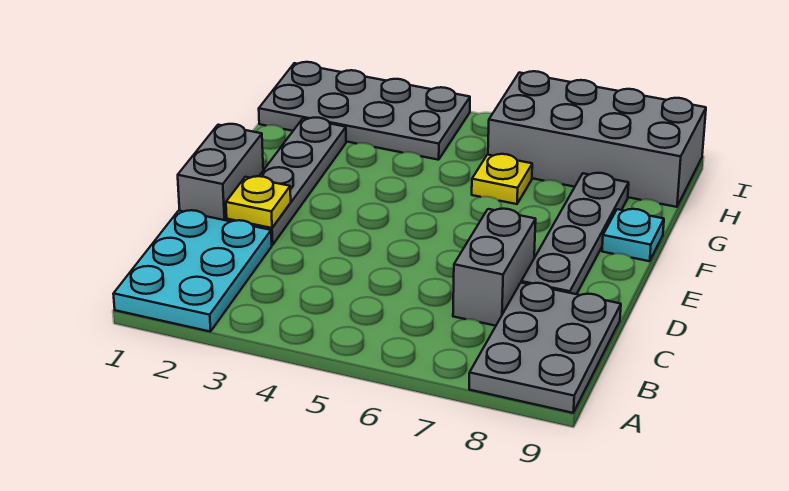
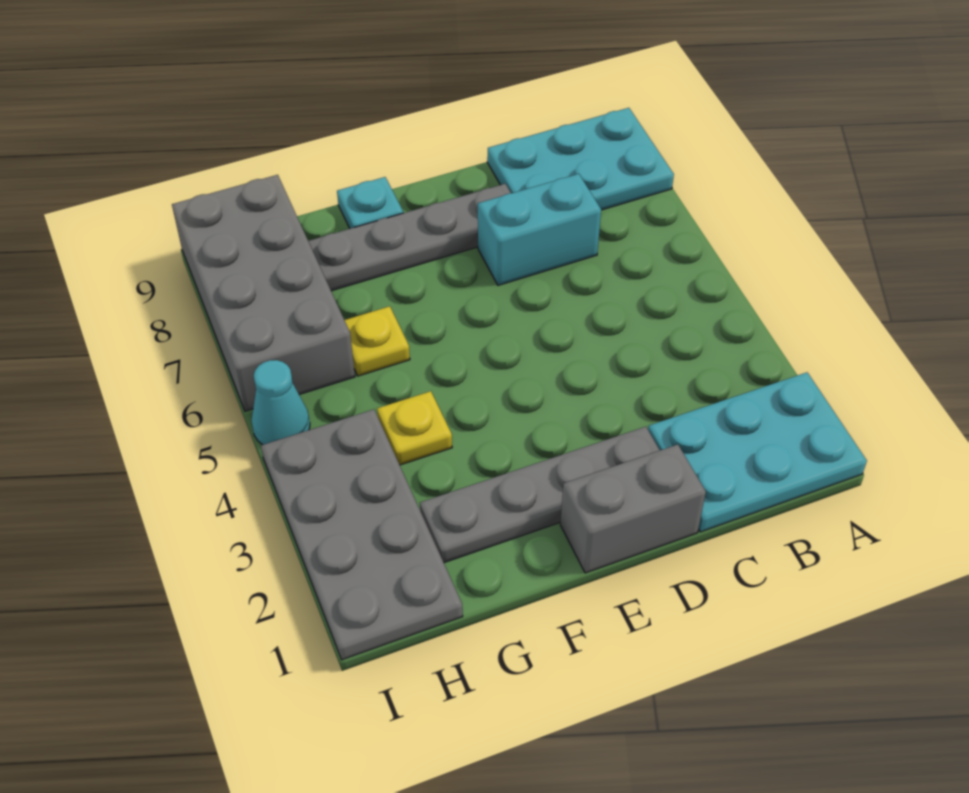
grey 2x3 plate [469,283,621,413] -> cyan 2x3 plate [487,108,674,210]
grey 1x2 brick [453,209,536,326] -> cyan 1x2 brick [478,174,601,285]
yellow 1x1 plate [226,176,291,228] -> yellow 1x1 plate moved to [377,391,452,465]
none -> cyan 1x1 cone [251,360,310,445]

